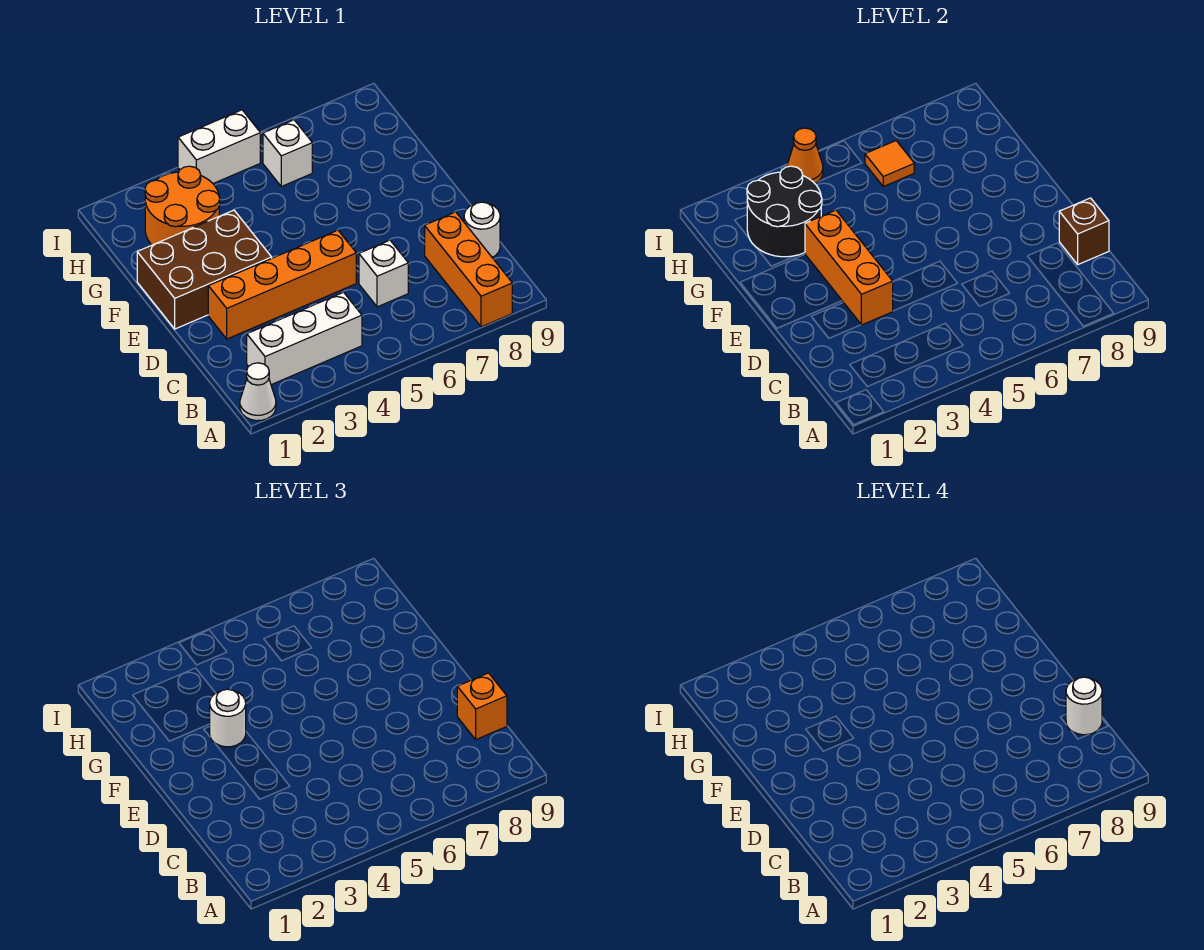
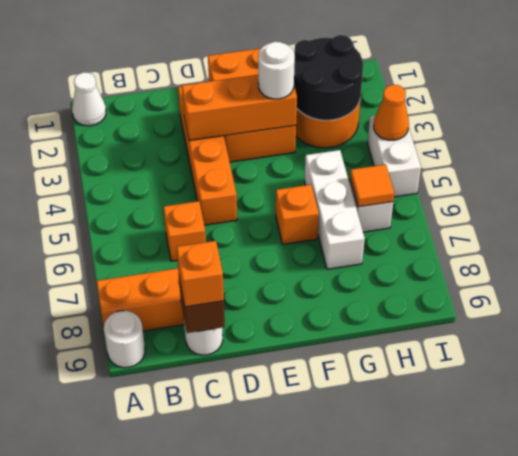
white 1x3 brick [247,292,362,385] -> white 1x3 brick moved to [305,150,365,269]
white 1x1 brick [359,240,408,307] -> orange 1x1 brick [164,201,206,261]
white 1x1 round brick [1066,677,1102,735] -> white 1x1 round brick moved to [104,311,145,368]
brown 2x3 brick [137,210,272,329] -> orange 2x3 brick [208,48,296,162]
none -> orange 1x1 brick [276,185,319,244]

